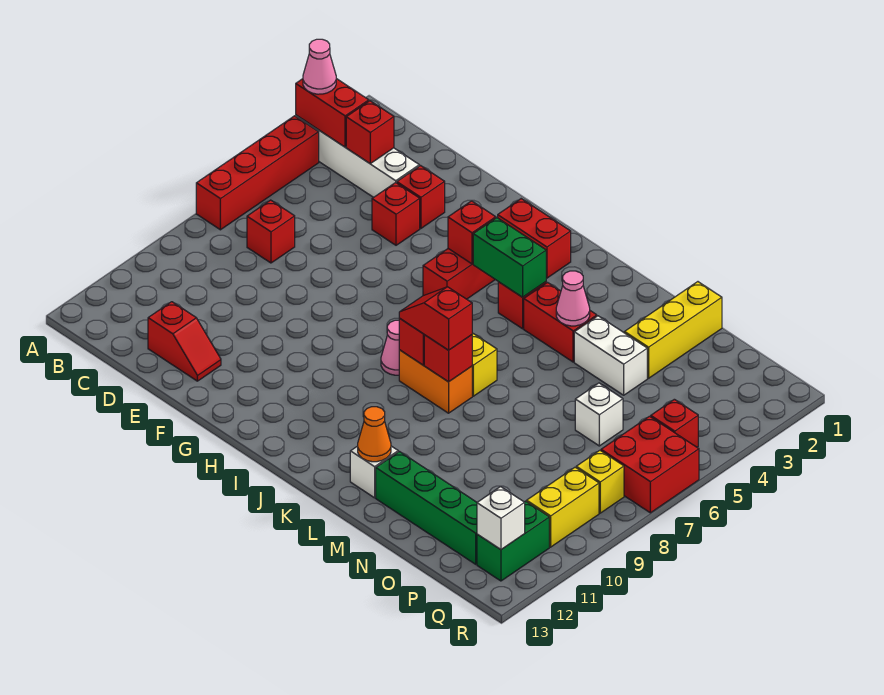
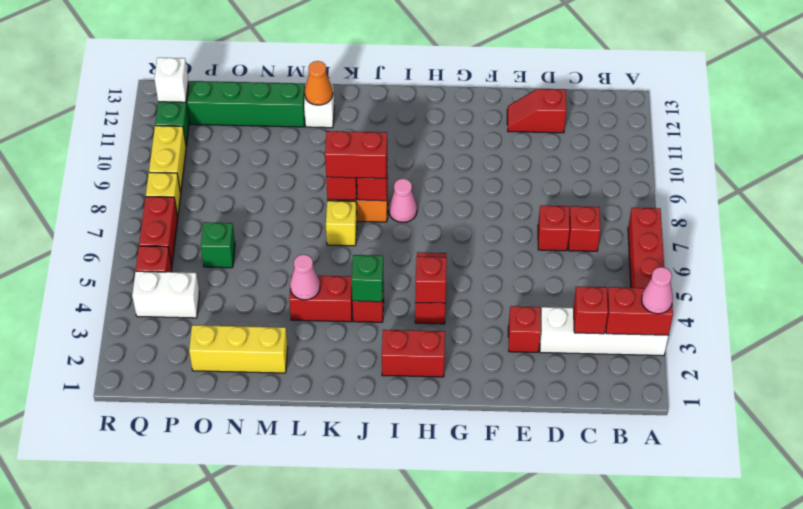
red 1x1 brick [372,183,420,245] -> red 1x1 brick moved to [538,206,570,251]
green 1x2 brick [473,218,546,297] -> green 1x1 brick [352,255,383,302]
red 1x2 slope [399,287,472,350] -> red 1x2 brick [325,131,387,178]
white 1x2 brick [574,316,647,395] -> white 1x2 brick moved to [132,271,199,318]
yellow 1x3 brick [624,282,722,378] -> yellow 1x3 brick turned to [189,325,288,373]
white 1x1 brick [575,383,623,446] -> green 1x1 brick [201,222,235,268]
red 2x2 brick [601,416,699,513] -> red 1x2 brick [139,197,178,265]

